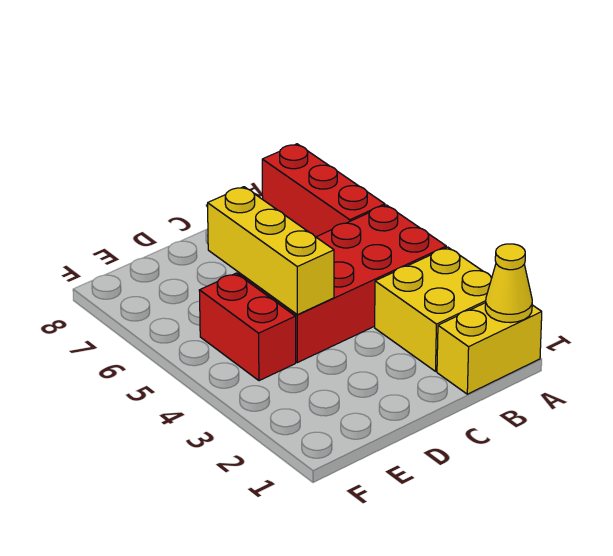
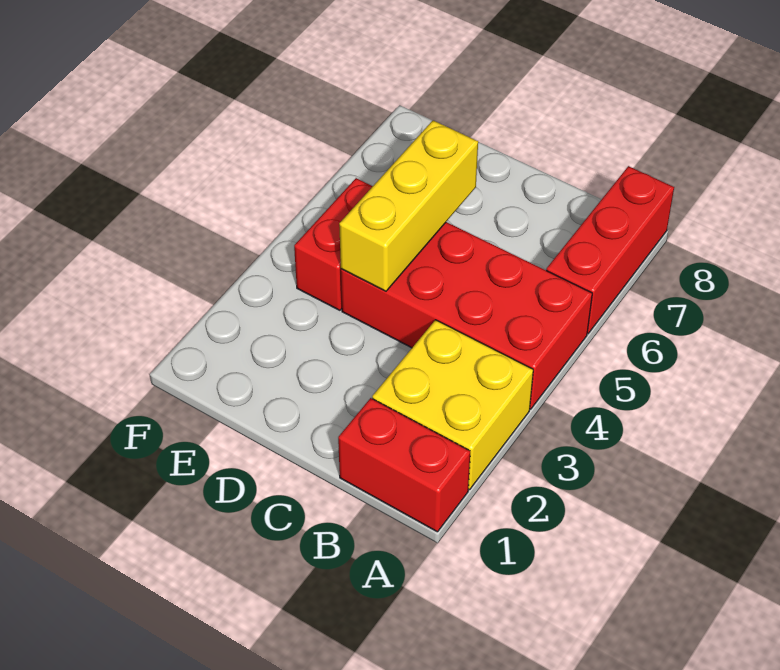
yellow 1x2 brick [437,303,542,394] -> red 1x2 brick [338,398,470,532]
yellow 1x1 cone [485,244,532,323] -> none

